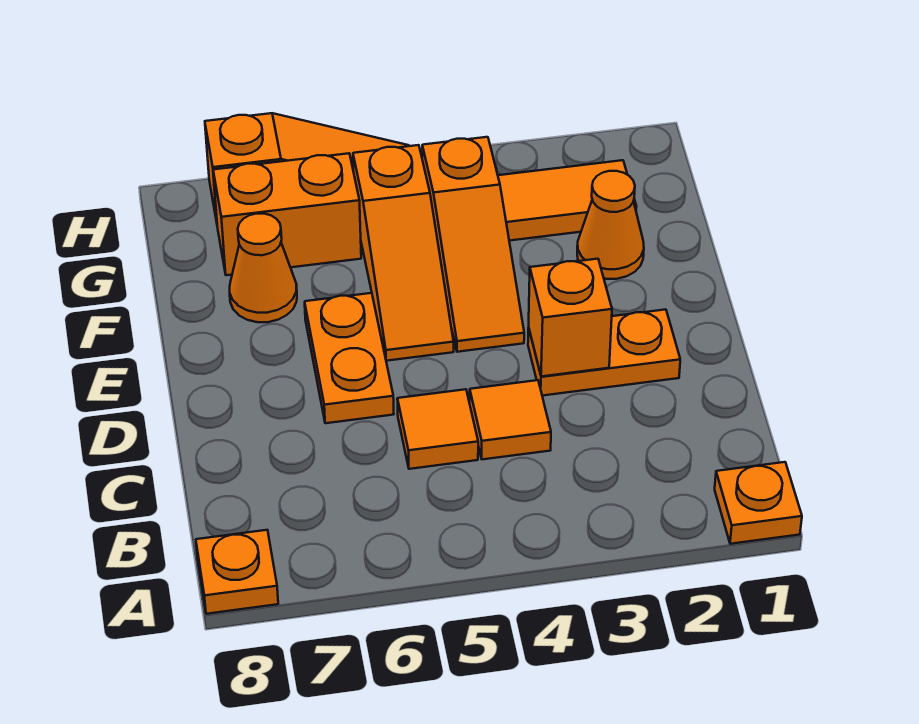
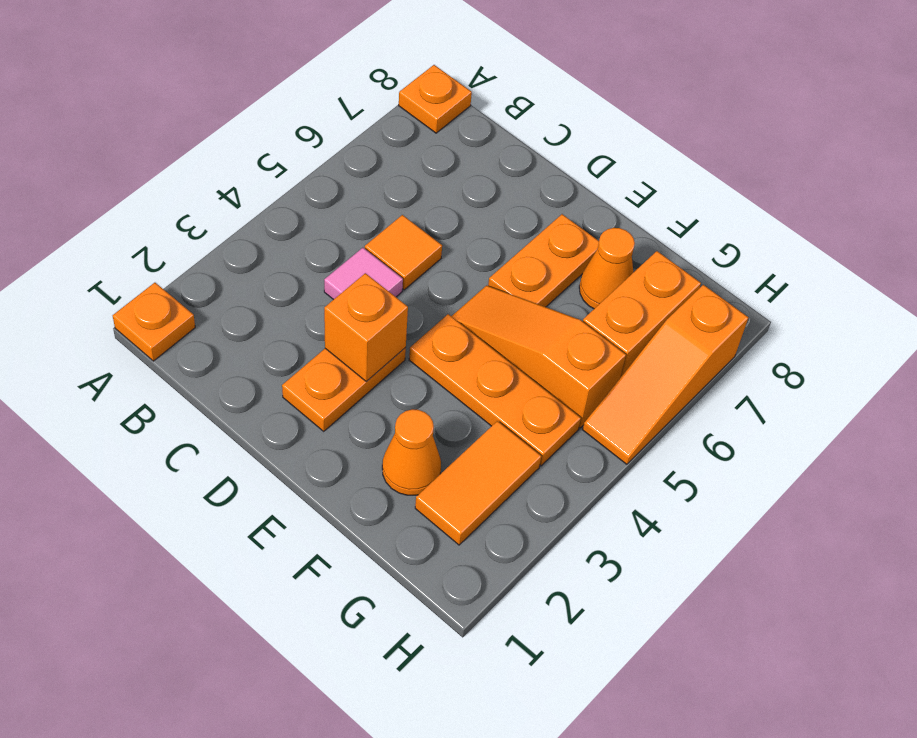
orange 1x1 tile [470,380,551,459] -> pink 1x1 tile [324,248,403,300]
orange 1x2 plate [305,293,394,423] -> orange 1x2 plate turned to [488,214,599,307]
orange 1x3 slope [422,137,524,352] -> orange 1x3 plate [409,314,581,466]

